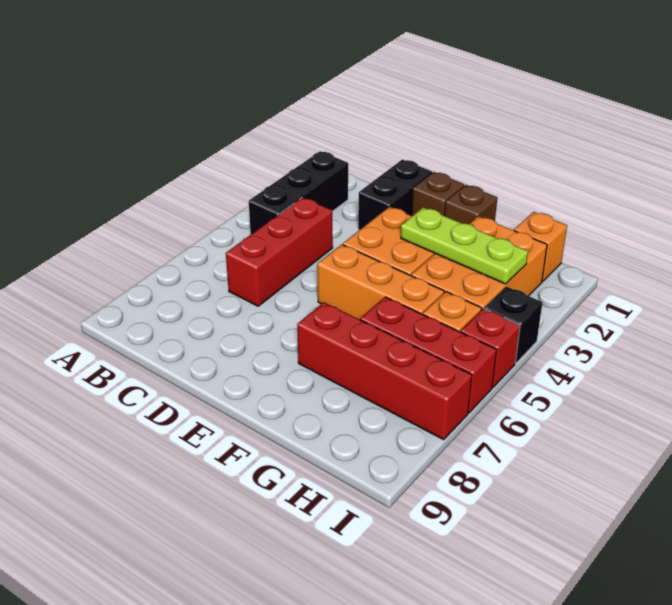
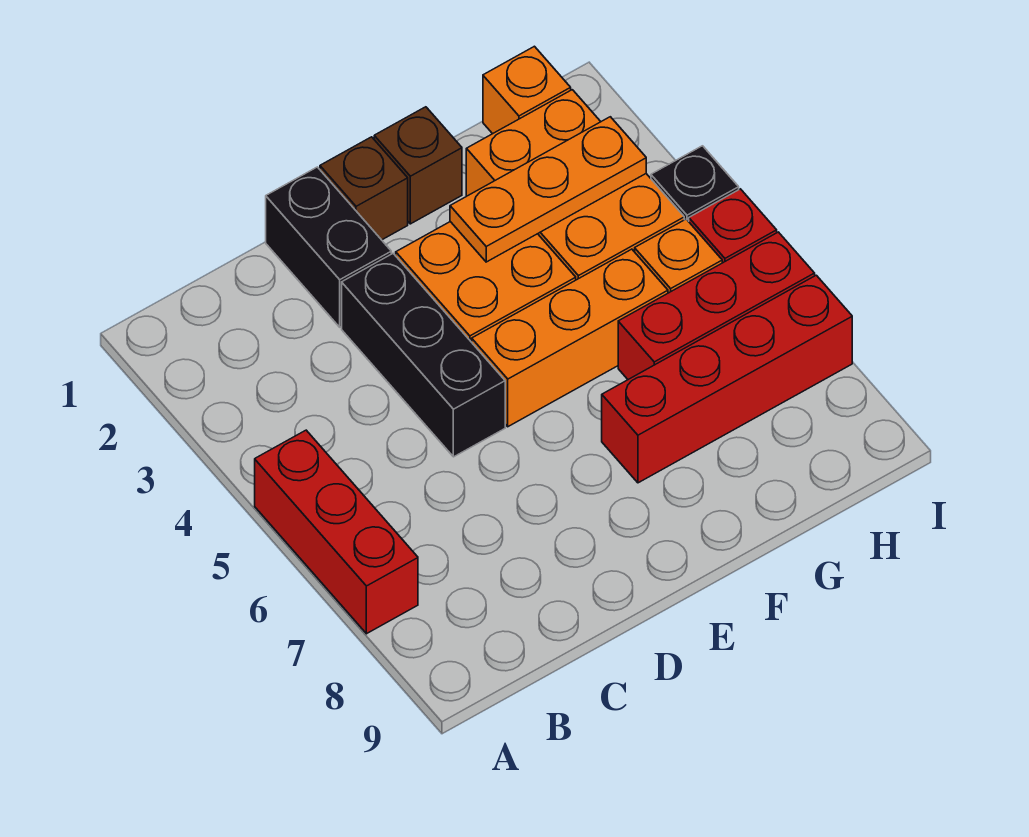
black 1x3 brick [249,151,348,234] -> black 1x3 brick moved to [342,254,505,457]
red 1x3 brick [226,197,333,306] -> red 1x3 brick moved to [255,430,418,634]
lime 1x3 plate [401,207,528,284] -> orange 1x3 plate [450,117,646,262]

